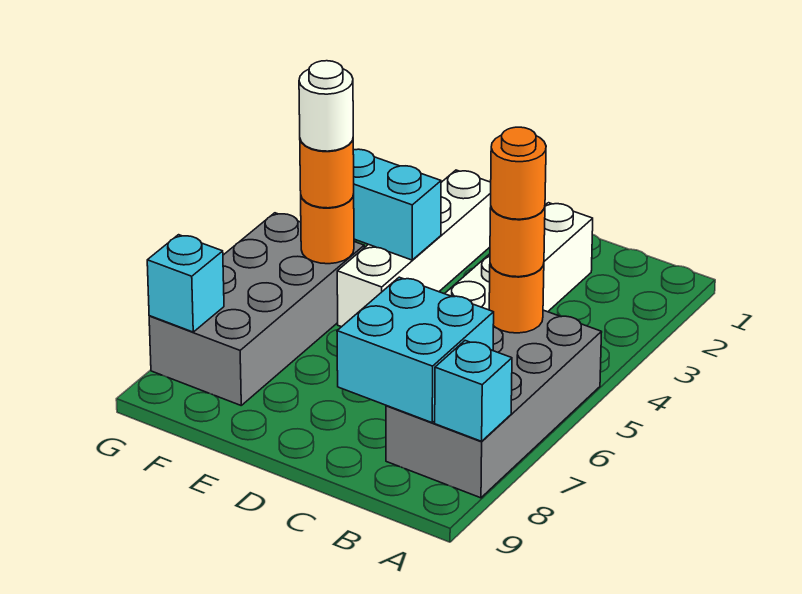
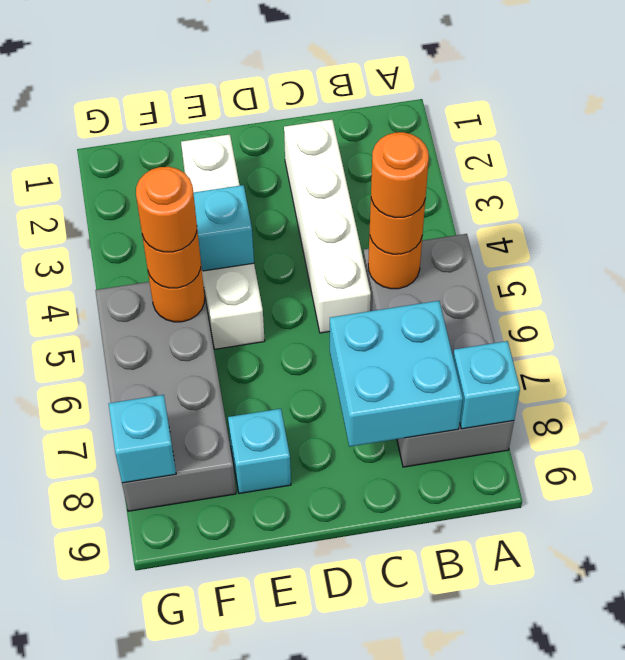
none -> cyan 1x1 brick [228,409,291,493]
white 1x1 round brick [299,61,353,151] -> orange 1x1 round brick [136,167,197,252]

